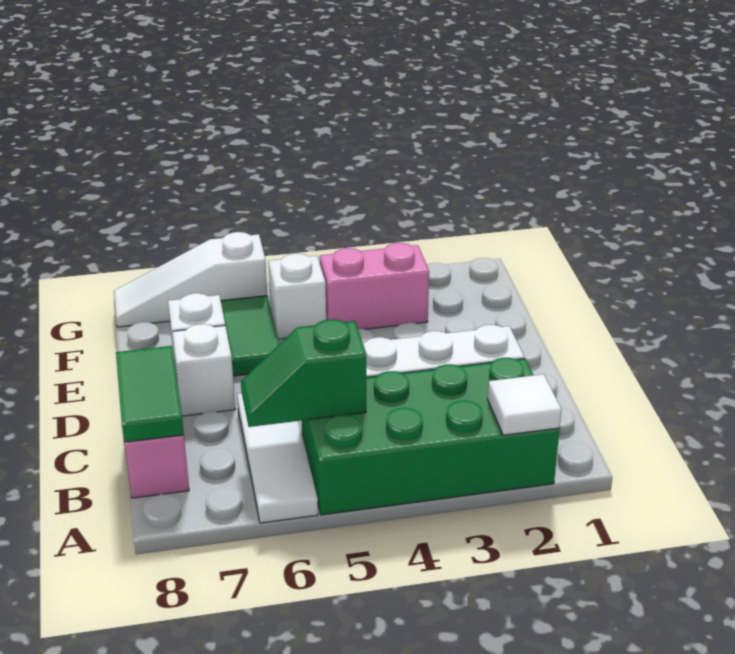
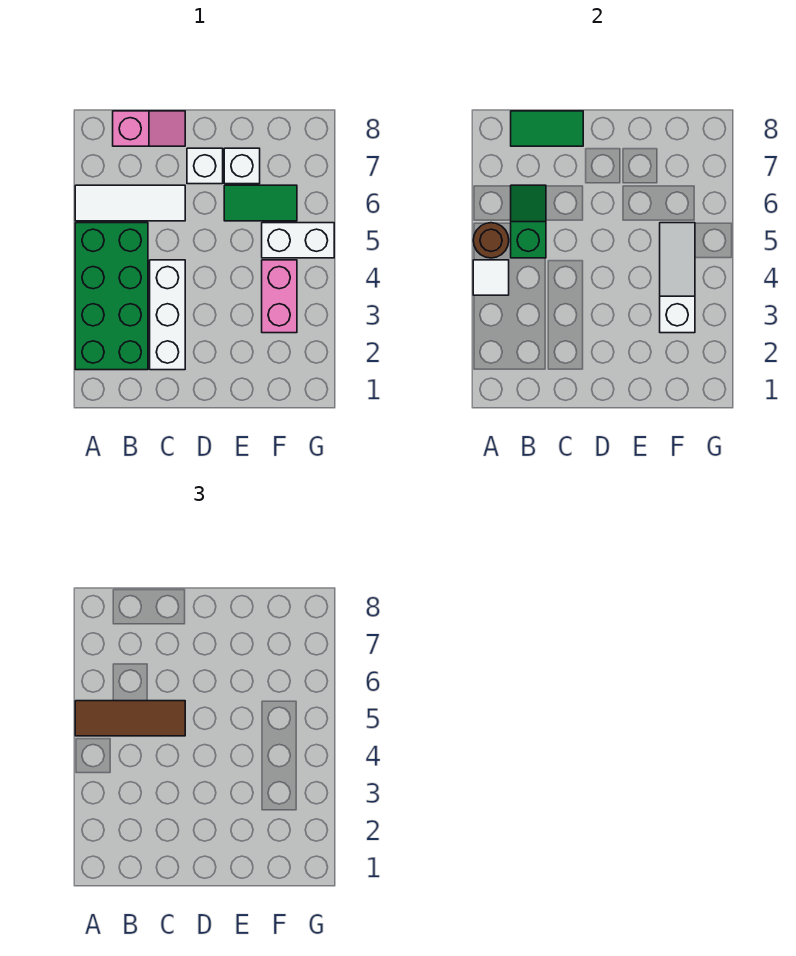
white 1x1 tile [488,374,562,435] -> white 1x1 tile moved to [473,260,509,295]
none -> brown 1x1 round brick [473,223,509,258]
none -> brown 1x3 tile [75,701,185,736]
white 1x1 brick [268,254,326,339] -> white 1x2 brick [262,223,334,258]
white 1x3 slope [114,232,267,327] -> white 1x3 slope moved to [660,223,695,333]

